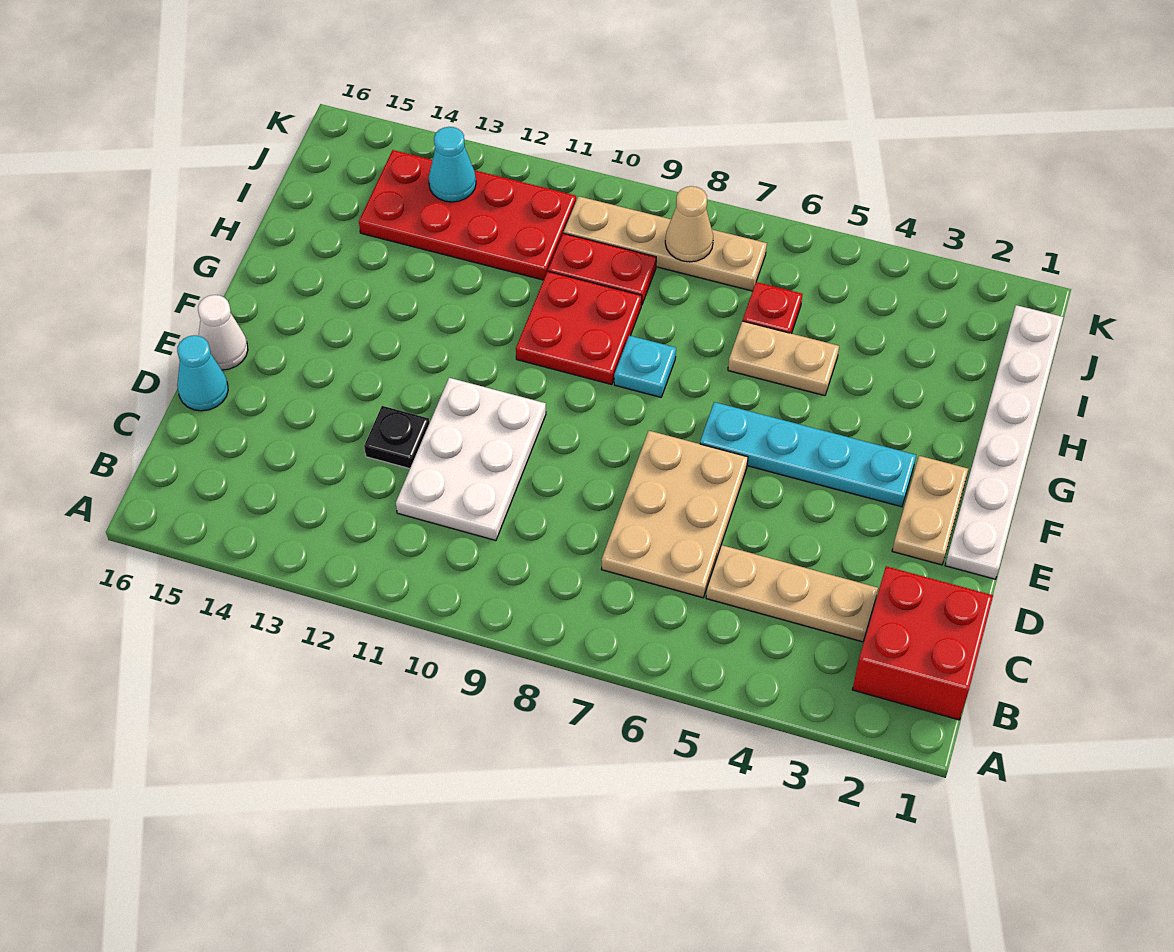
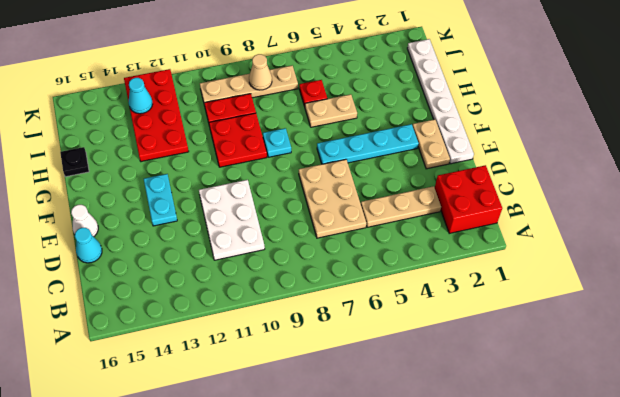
black 1x1 plate [364,406,429,469] -> black 1x1 plate moved to [60,147,89,177]
none -> cyan 1x2 plate [144,174,177,226]
red 2x4 plate [359,150,576,280] -> red 2x4 plate turned to [124,69,189,162]

